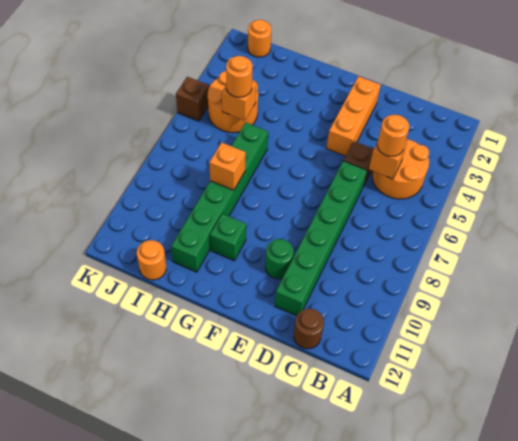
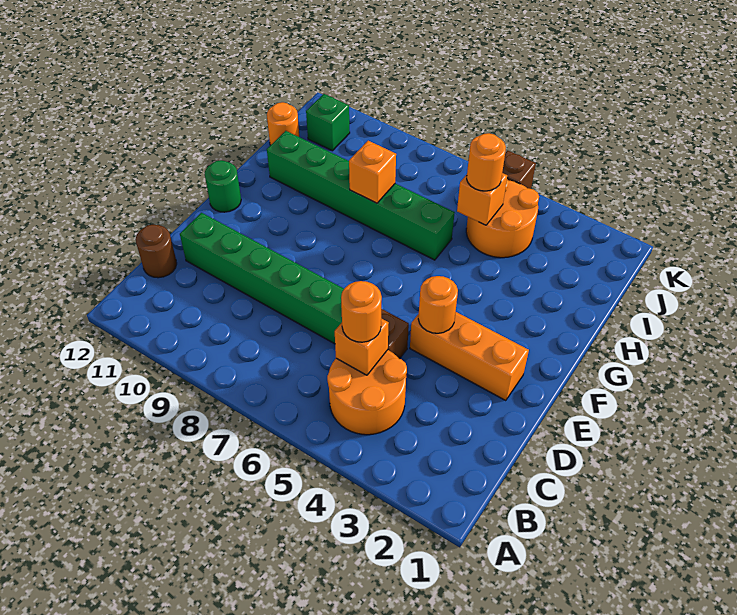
green 1x1 round brick [265,239,294,279] -> green 1x1 round brick moved to [205,160,241,212]
green 1x1 brick [210,214,246,261] -> green 1x1 brick moved to [306,94,350,151]
orange 1x1 round brick [248,20,271,57] -> orange 1x1 round brick moved to [418,276,458,333]

